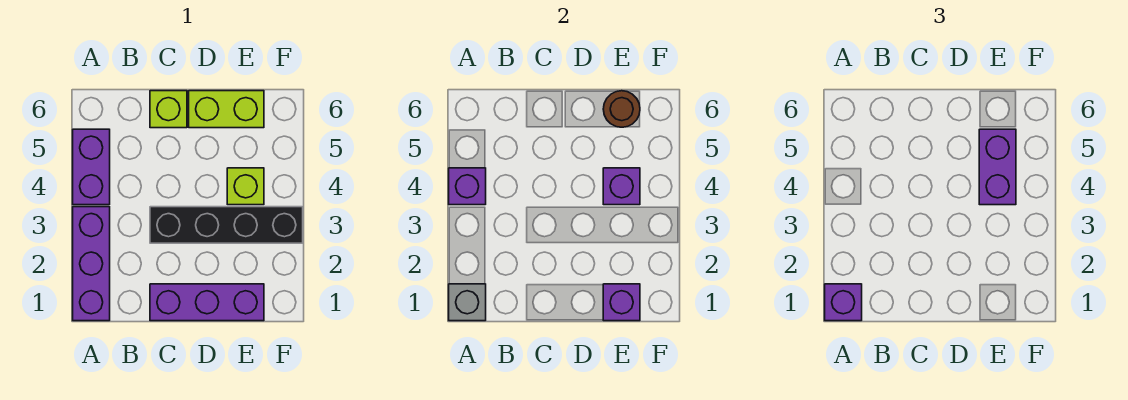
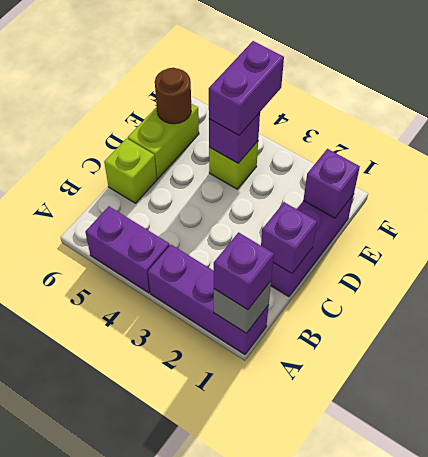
purple 1x1 brick [449,168,486,205] -> purple 1x1 brick moved to [261,202,317,273]
black 1x4 brick [150,207,303,243] -> none
purple 1x2 brick [979,129,1016,205] -> purple 1x2 brick turned to [209,41,284,135]

